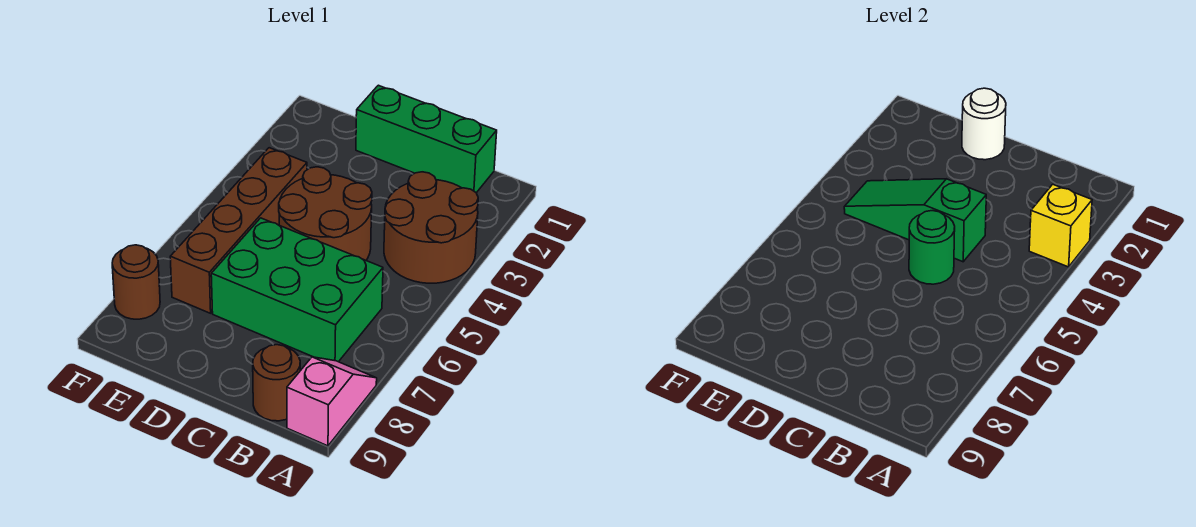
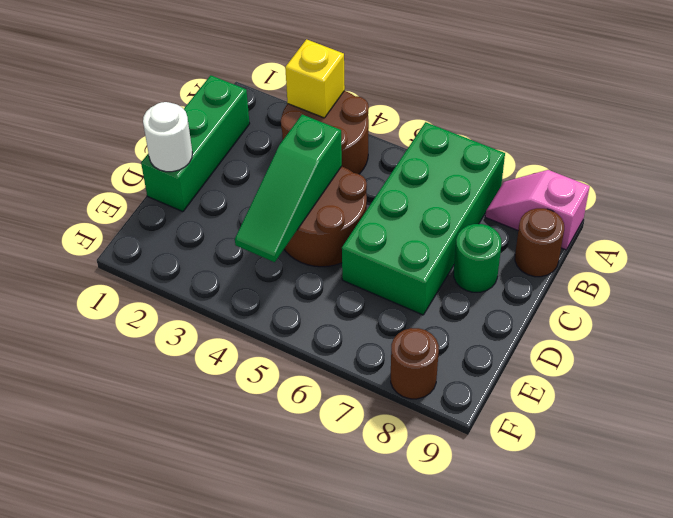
green 2x3 brick [211,218,383,362] -> green 2x4 brick [342,122,505,315]
green 1x1 round brick [909,211,955,284] -> green 1x1 round brick moved to [454,224,501,292]
brown 1x4 brick [170,148,307,313] -> none

